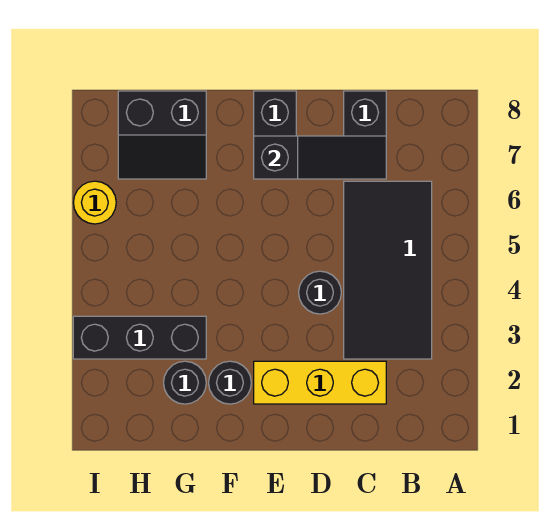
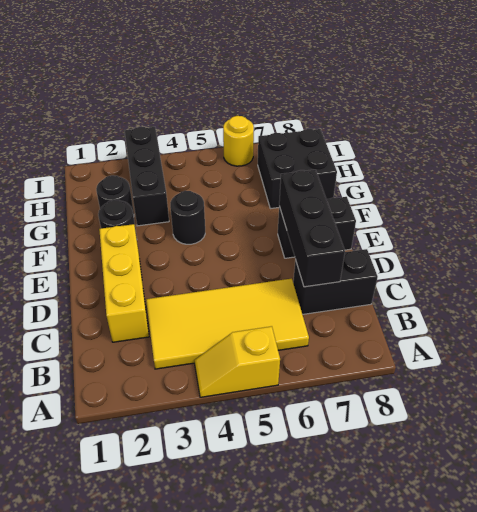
none -> yellow 1x2 slope [194,326,280,397]
black 2x4 tile [344,181,432,359] -> yellow 2x4 tile [146,279,309,369]
black 1x3 slope [254,136,386,179] -> black 1x3 brick [279,170,345,287]
black 1x1 round brick [299,271,341,314] -> black 1x1 round brick moved to [170,191,205,244]
black 2x2 slope [118,91,206,179] -> black 2x2 brick [258,129,337,209]

